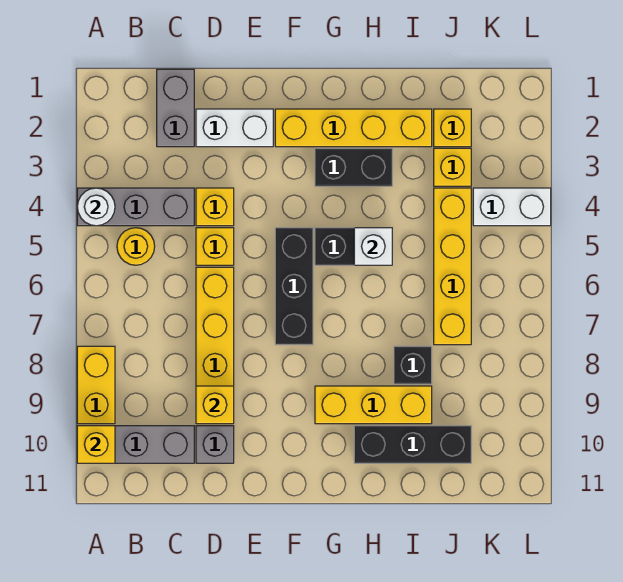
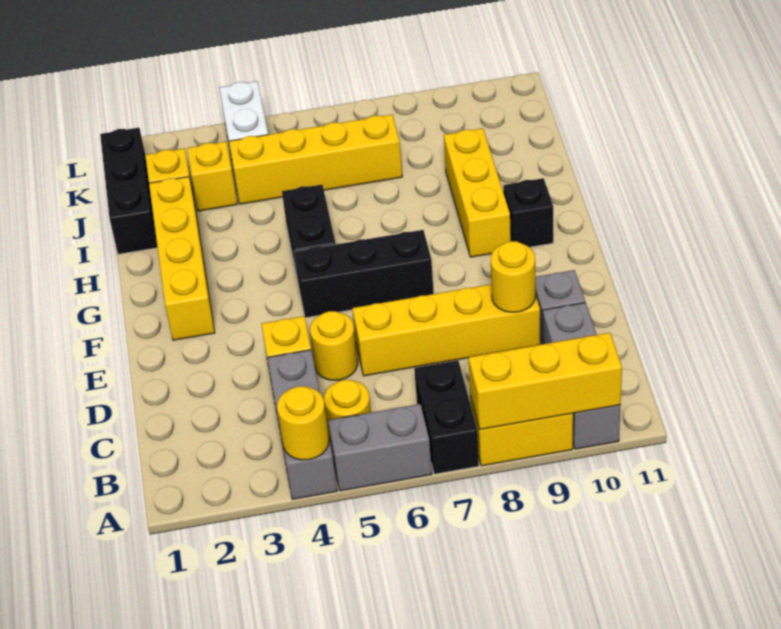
white 1x1 round brick [77,188,115,226] -> yellow 1x1 round brick [277,386,329,460]
yellow 1x1 brick [77,426,115,463] -> yellow 1x3 brick [469,333,622,429]
grey 1x2 brick [157,69,194,147] -> grey 1x2 brick moved to [328,404,432,491]
white 1x2 brick [196,109,273,147] -> none
yellow 1x1 brick [196,228,234,265] -> yellow 1x1 round brick [310,311,358,380]
yellow 1x1 brick [196,386,234,424] -> yellow 1x1 round brick [491,241,536,312]
black 1x2 brick [315,148,392,186] -> black 1x2 brick moved to [414,360,479,474]
white 1x1 brick [354,228,392,265] -> none
black 1x3 brick [354,426,471,463] -> black 1x3 brick moved to [100,128,157,254]
black 1x1 brick [394,346,432,384] -> black 1x1 brick moved to [503,178,553,247]

